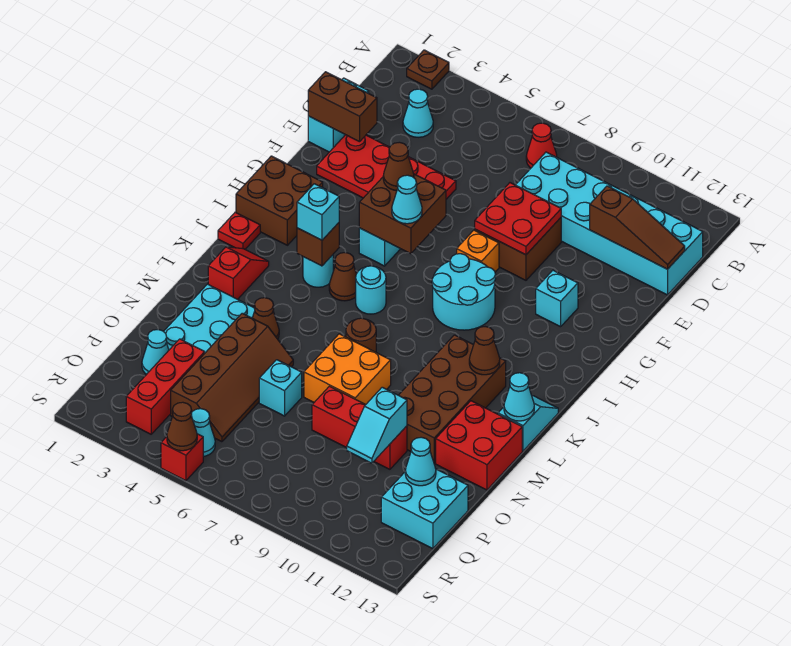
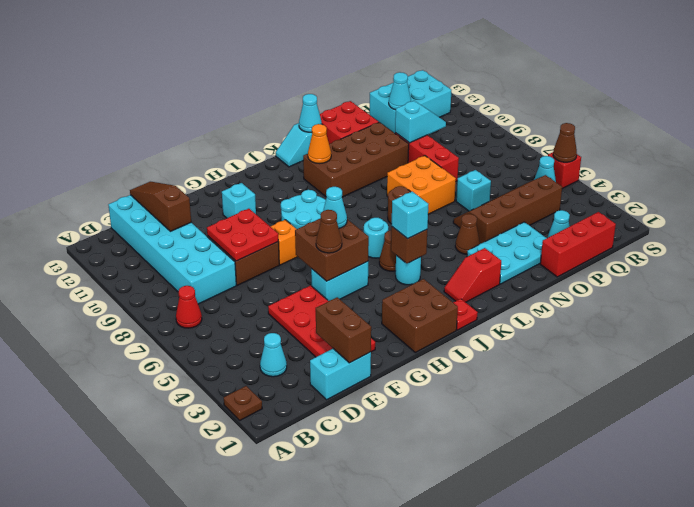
brown 1x1 cone [469,327,500,375] -> orange 1x1 cone [308,124,331,164]
red 1x3 brick [126,339,205,434] -> red 1x3 brick moved to [540,212,616,277]
cyan 2x2 brick [381,469,468,549] -> cyan 2x3 brick [370,70,451,133]

